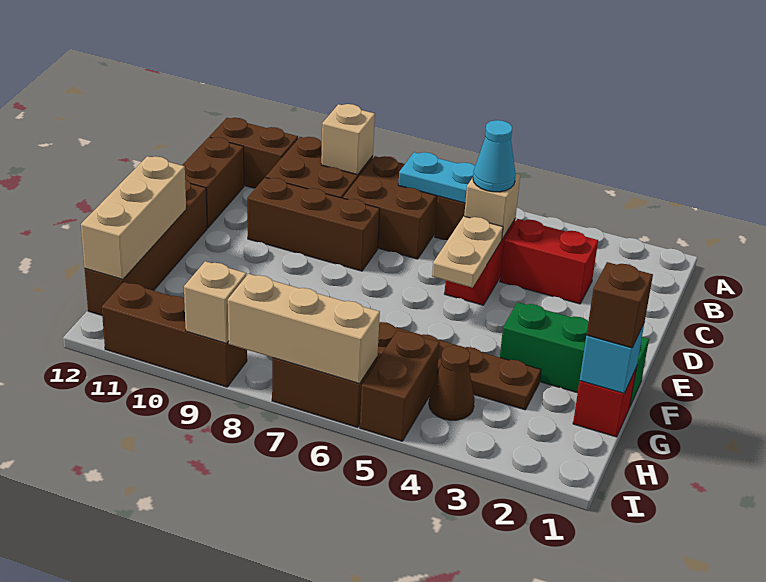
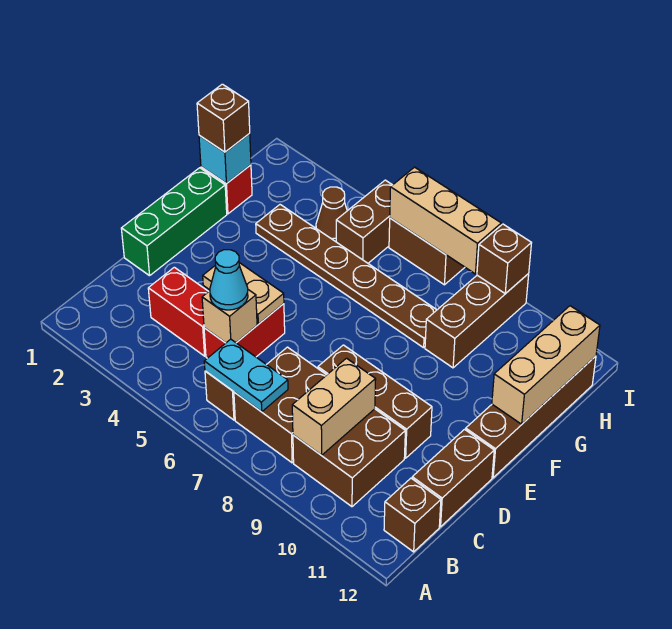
tan 1x1 brick [321,104,375,175] -> tan 1x2 brick [292,358,376,455]
brown 1x2 brick [210,118,298,188] -> brown 1x1 brick [384,478,441,552]
tan 1x2 plate [432,216,503,288] -> tan 1x2 plate turned to [203,263,284,324]
green 1x3 brick [500,302,649,408] -> green 1x3 brick turned to [121,168,227,276]
brown 1x3 brick [102,282,247,387] -> brown 1x3 brick turned to [425,274,529,368]
tan 1x1 brick [184,261,246,343] -> brown 1x1 brick [477,224,531,294]

